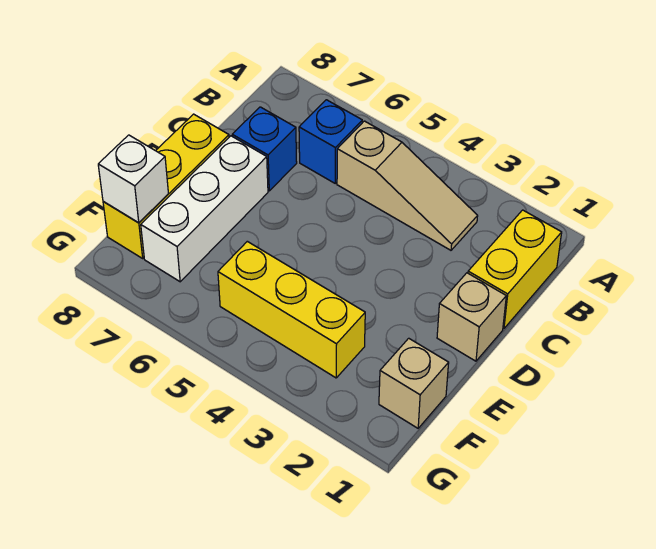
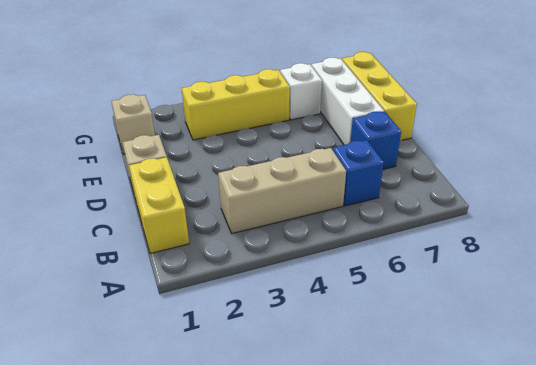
tan 1x3 slope [337,121,478,250] -> tan 1x3 brick [218,148,346,233]
white 1x1 brick [98,135,168,223] -> white 1x1 brick moved to [280,63,322,120]

